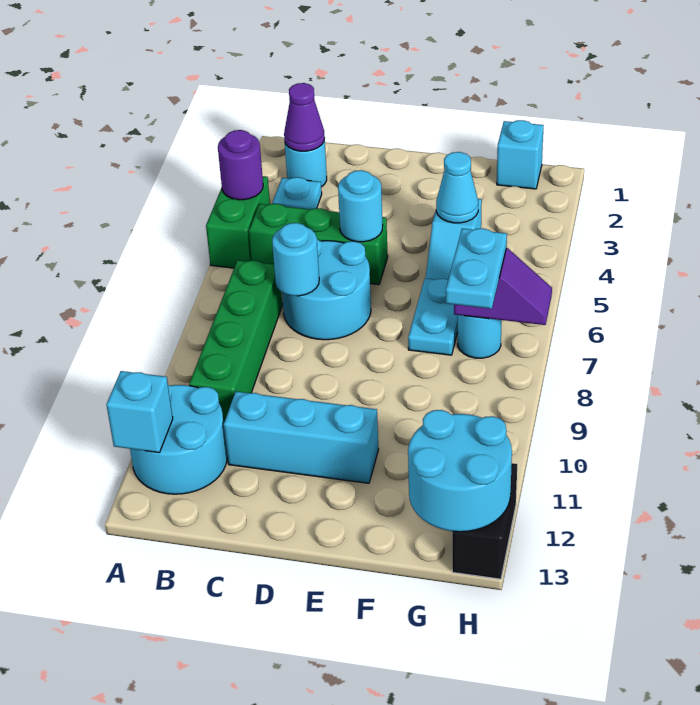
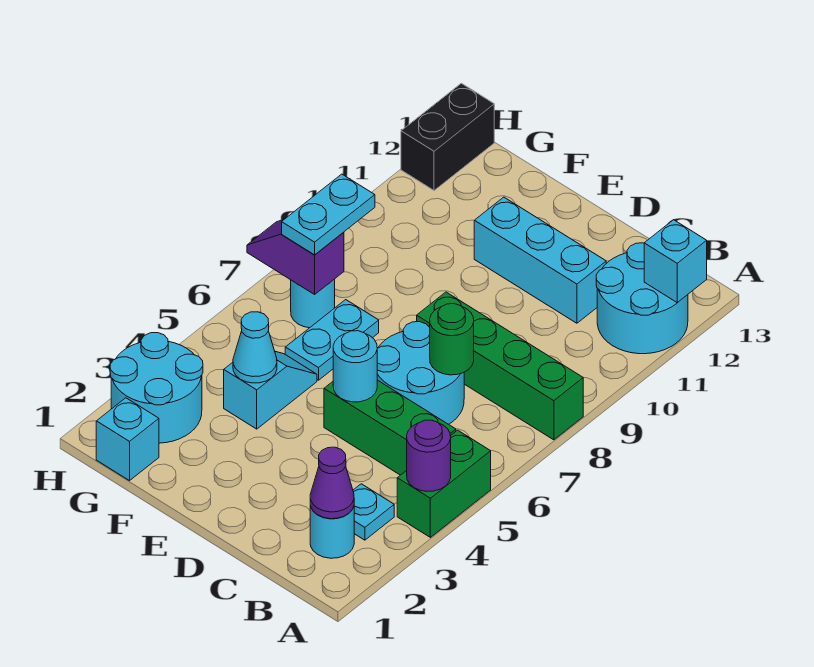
green 1x4 brick [189,260,282,422] -> green 1x4 brick turned to [417,292,583,440]
cyan 1x1 round brick [272,223,319,296] -> green 1x1 round brick [430,304,474,375]
cyan 2x2 round brick [408,410,512,532] -> cyan 2x2 round brick moved to [110,333,203,443]

